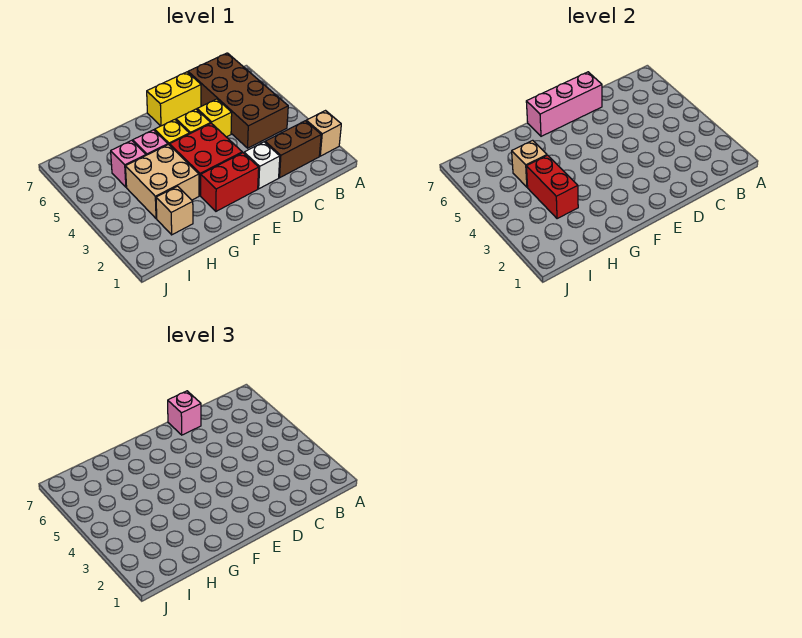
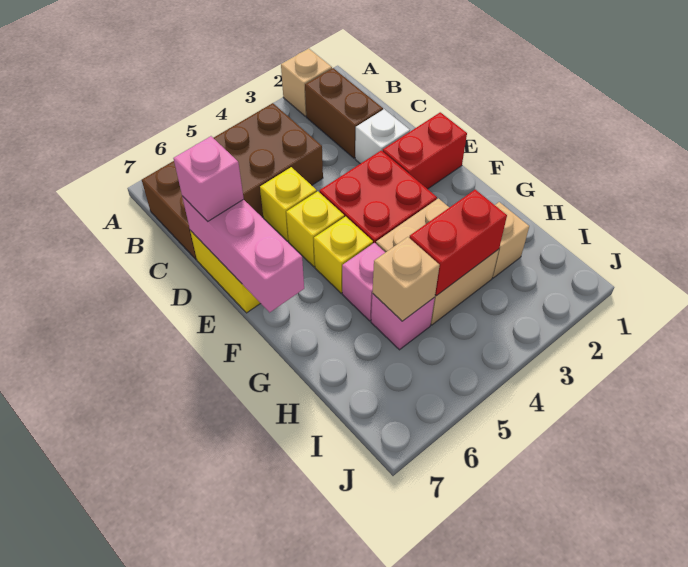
red 1x2 brick [201,153,259,211] -> red 1x2 brick turned to [383,112,467,189]

